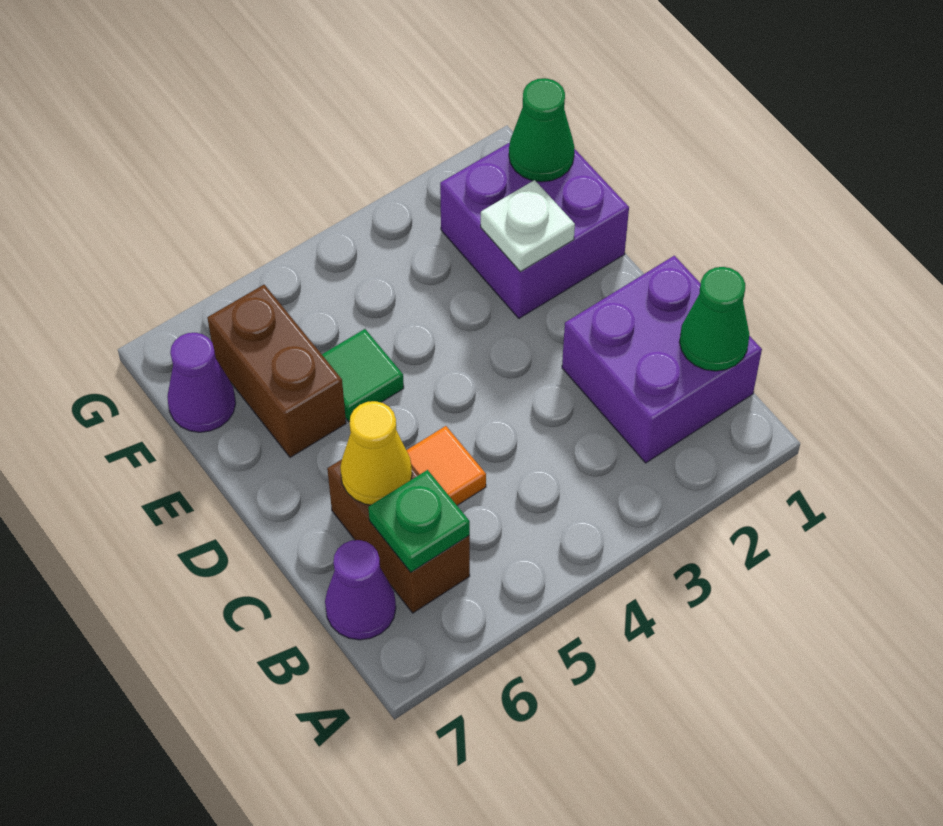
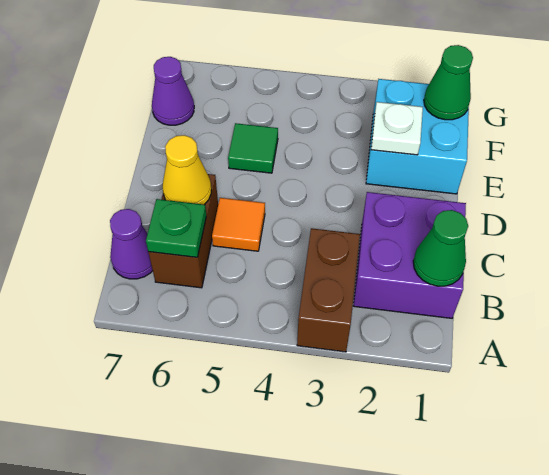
purple 2x2 brick [440,142,629,318] -> cyan 2x2 brick [366,79,469,194]
brown 1x2 brick [207,285,346,457] -> brown 1x2 brick moved to [297,228,360,352]

